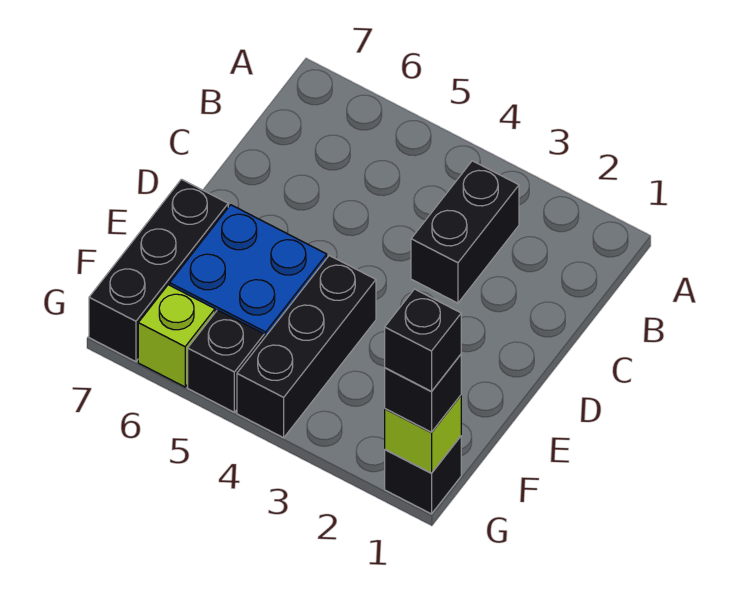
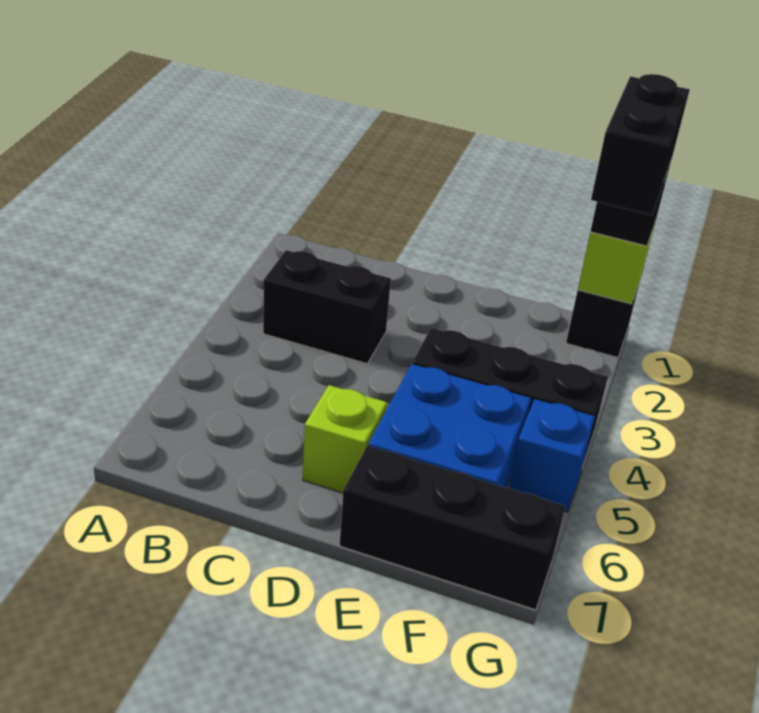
black 1x1 brick [385,289,461,392] -> black 1x2 brick [591,74,690,215]
black 1x1 brick [188,310,264,412] -> blue 1x1 brick [509,399,595,512]
lime 1x1 brick [138,285,215,387] -> lime 1x1 brick moved to [303,385,387,493]

